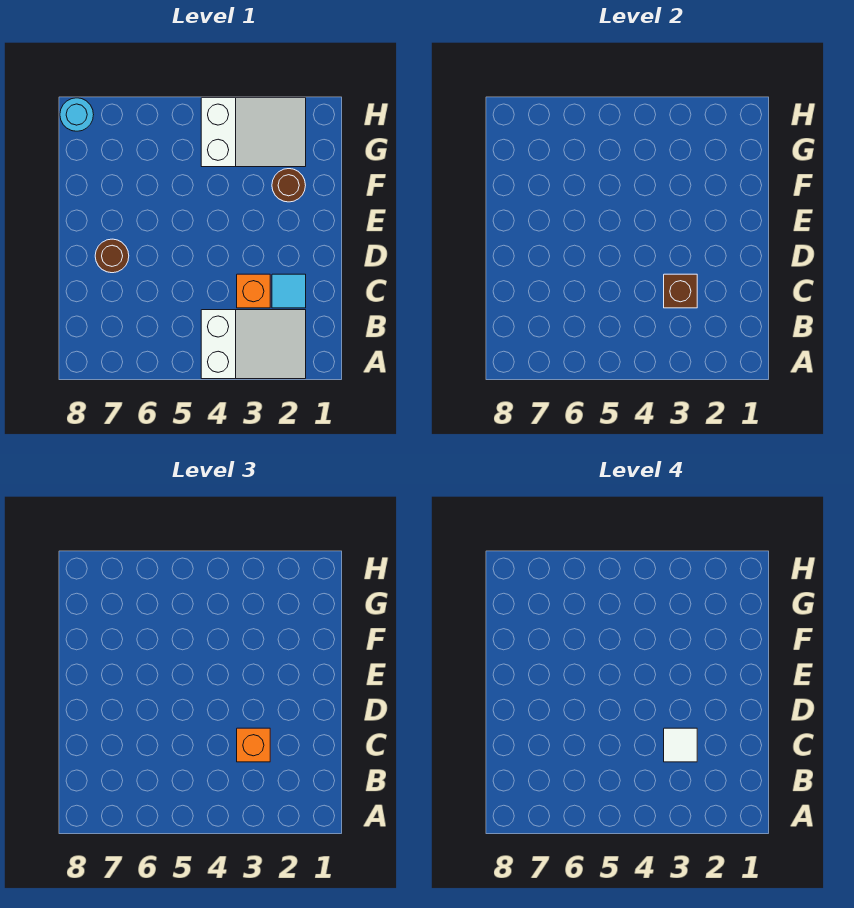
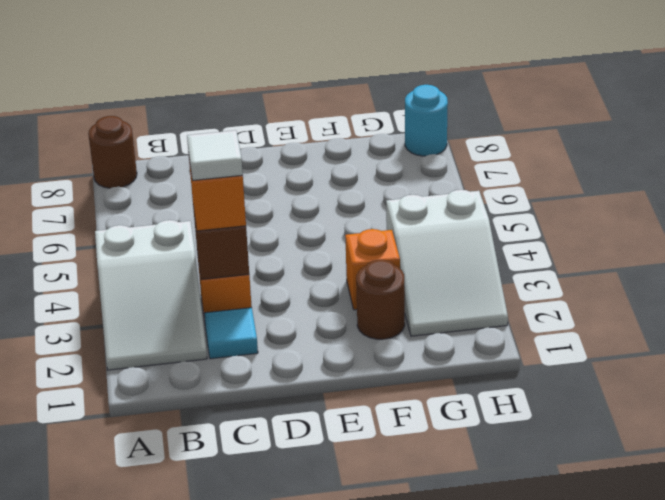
brown 1x1 round brick [95,239,129,273] -> brown 1x1 round brick moved to [88,116,137,188]
none -> orange 1x1 brick [345,229,400,310]

